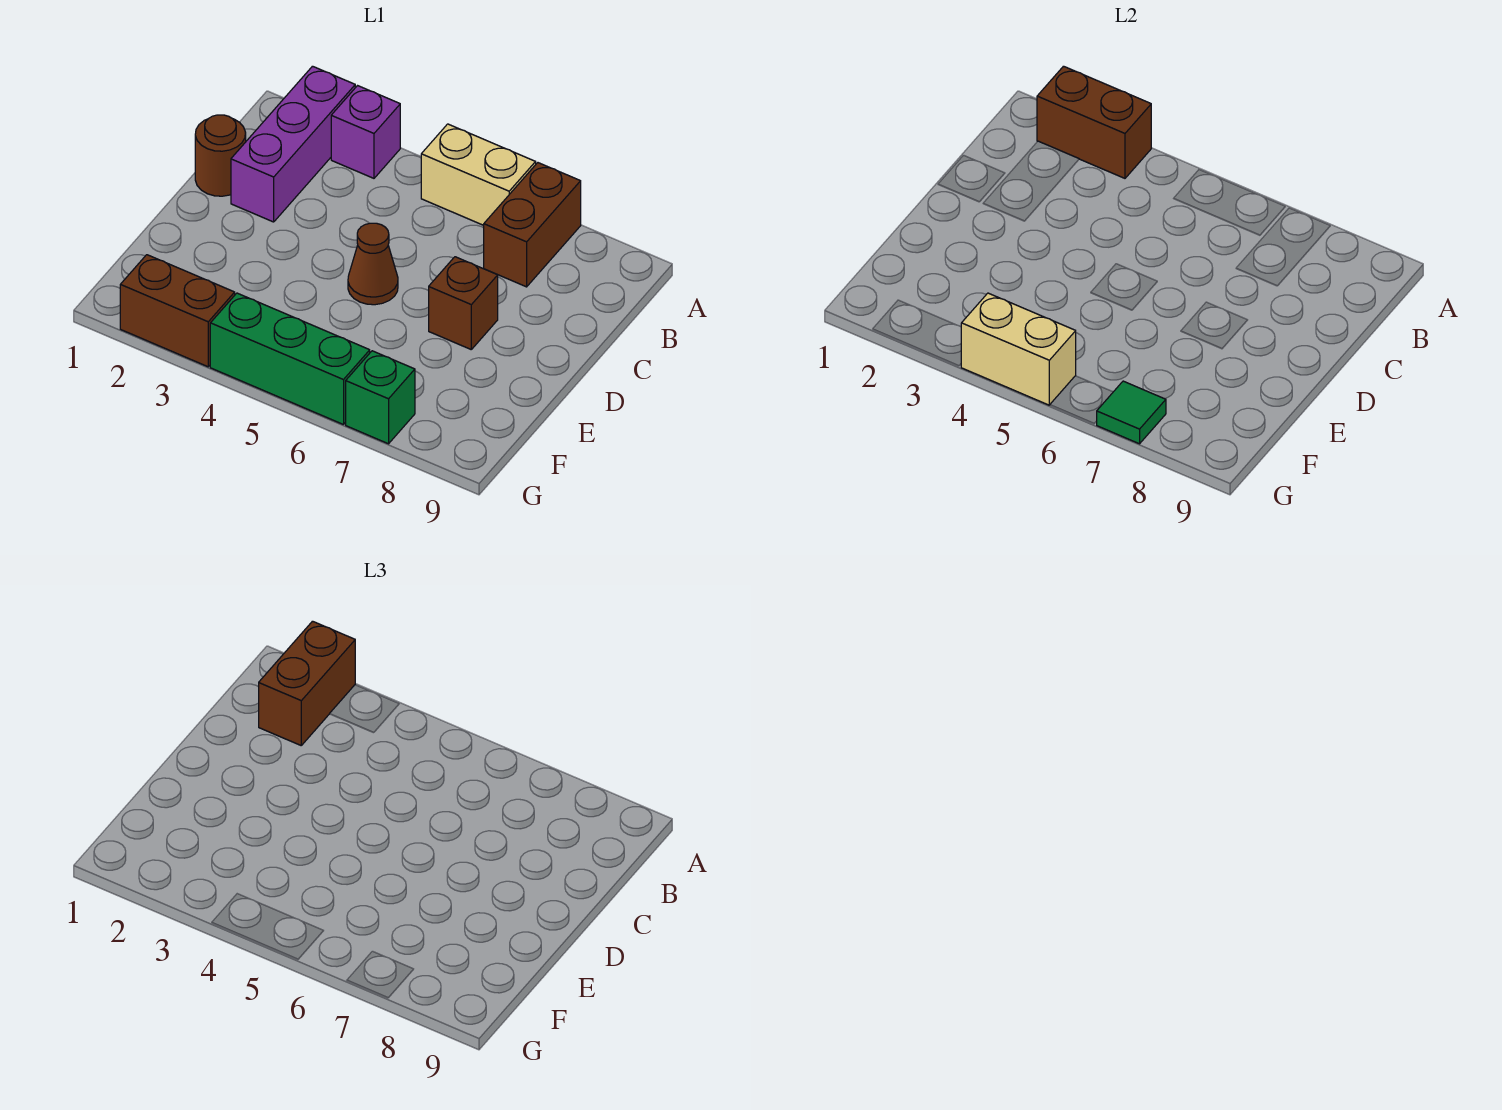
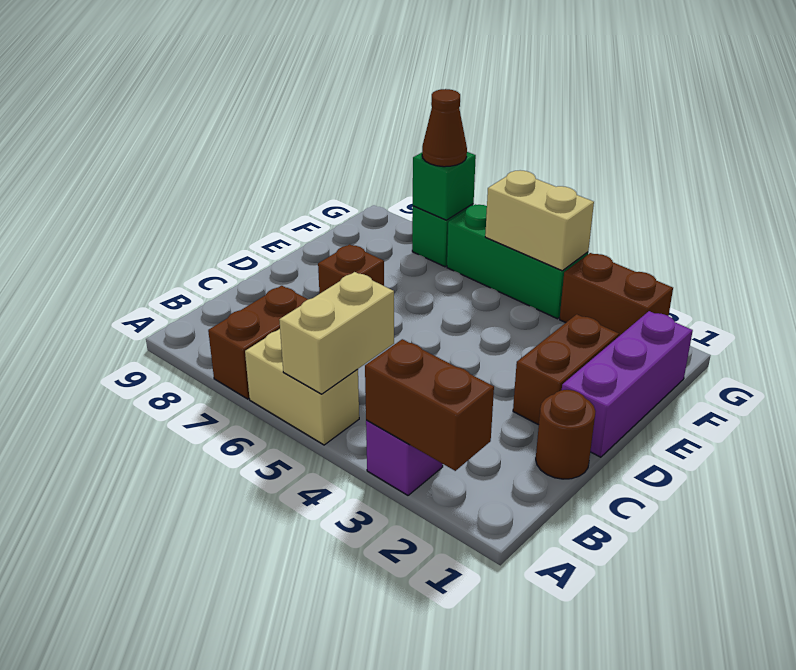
purple 1x3 brick [231,66,355,222] -> purple 1x3 brick moved to [562,311,693,457]
brown 1x2 brick [259,621,355,745] -> brown 1x2 brick moved to [513,314,619,425]
none -> tan 1x2 brick [279,272,394,394]
brown 1x1 cone [348,223,398,305] -> brown 1x1 cone moved to [422,89,467,167]
green 1x1 tile [1097,381,1166,444] -> green 1x1 brick [413,152,476,220]

